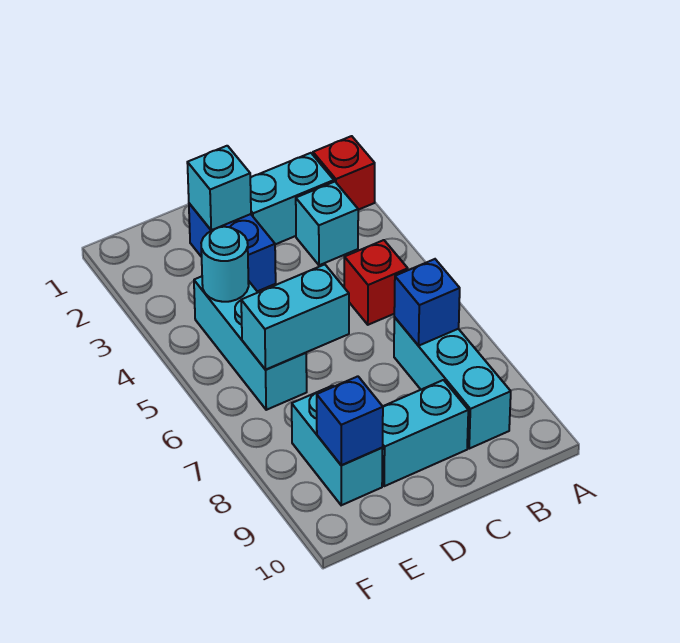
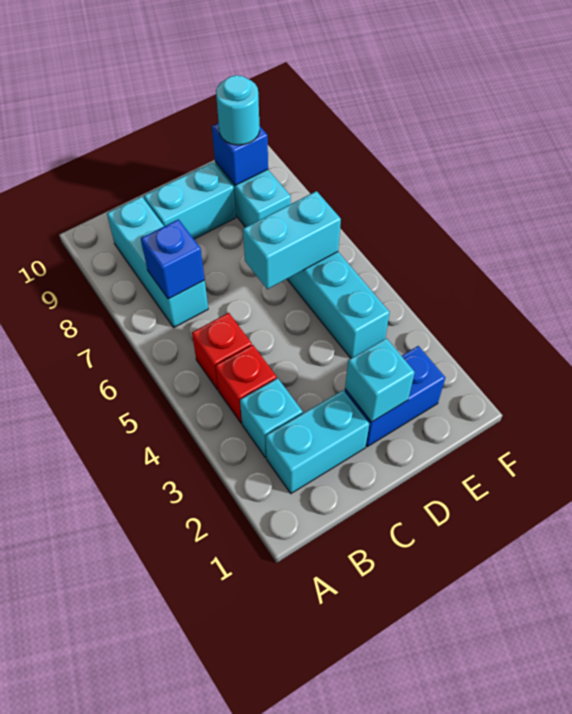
red 1x1 brick [313,136,375,210] -> red 1x1 brick moved to [215,345,277,423]
blue 1x2 brick [189,203,276,291] -> blue 1x2 brick turned to [345,346,445,447]
cyan 1x1 round brick [201,227,249,302] -> cyan 1x1 round brick moved to [216,75,260,145]

